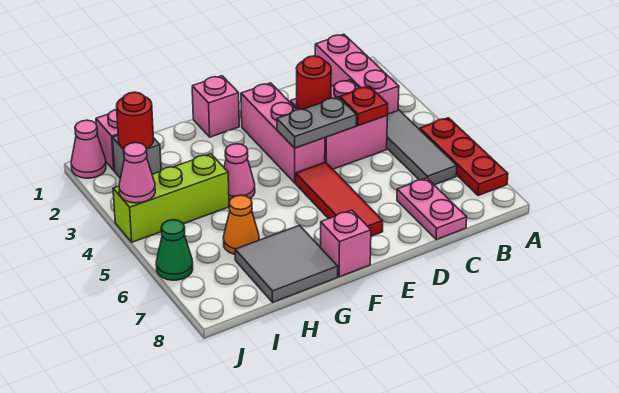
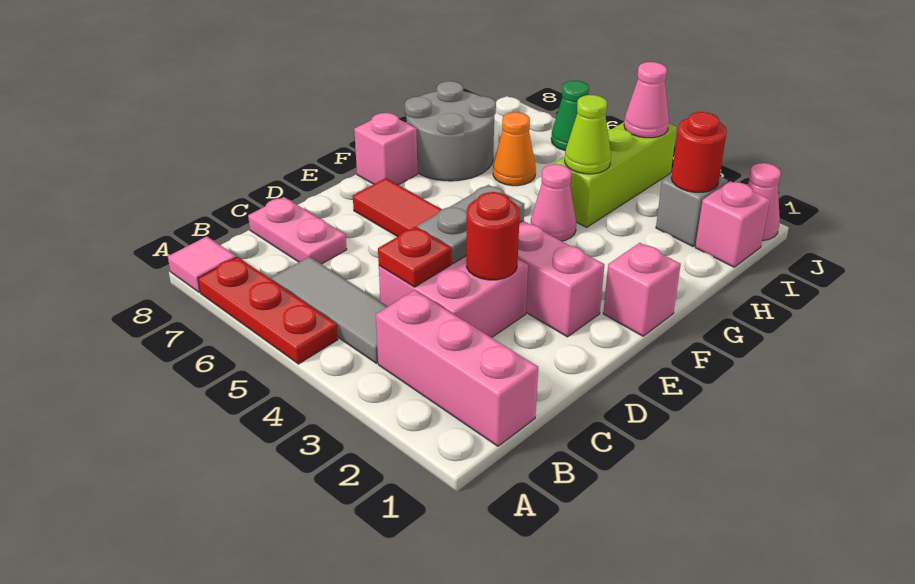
none -> pink 1x1 tile [168,236,236,292]
grey 2x2 tile [235,225,338,302] -> grey 2x2 round brick [405,81,496,181]
none -> lime 1x1 cone [565,95,611,174]

